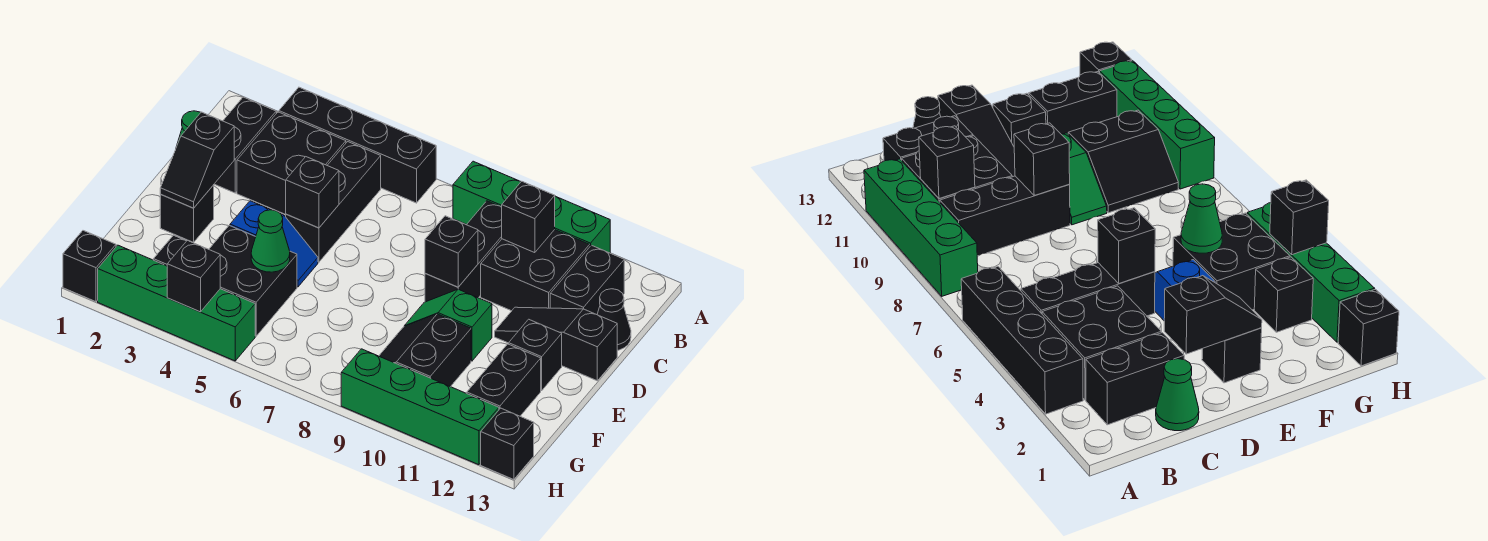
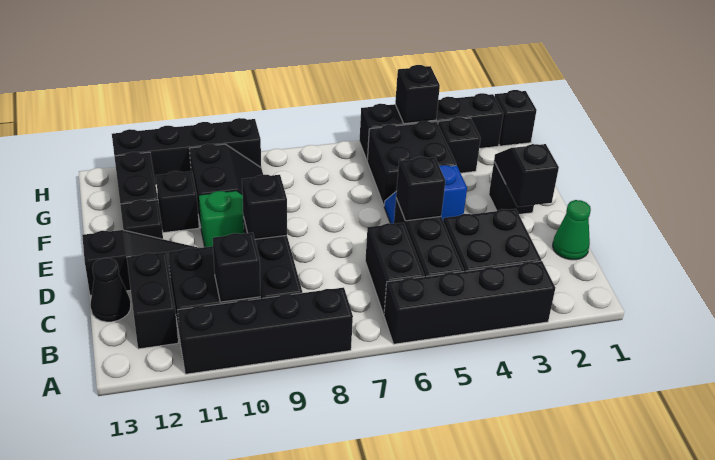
green 1x4 brick [453,161,610,253] -> black 1x4 brick [178,288,353,374]
black 1x2 brick [215,97,276,193] -> black 1x2 brick moved to [365,223,424,314]
green 1x1 cone [251,210,290,272] -> none
green 1x4 brick [98,245,255,361] -> black 1x4 brick [359,93,503,160]
green 1x4 brick [341,349,499,465] -> black 1x4 brick [112,118,261,185]
black 1x1 brick [481,408,534,480] -> black 1x1 brick moved to [156,171,199,233]

